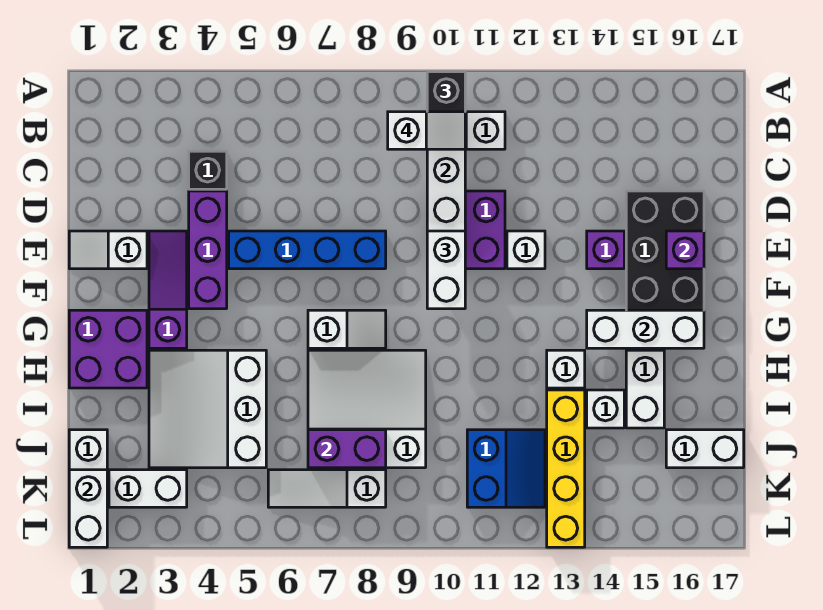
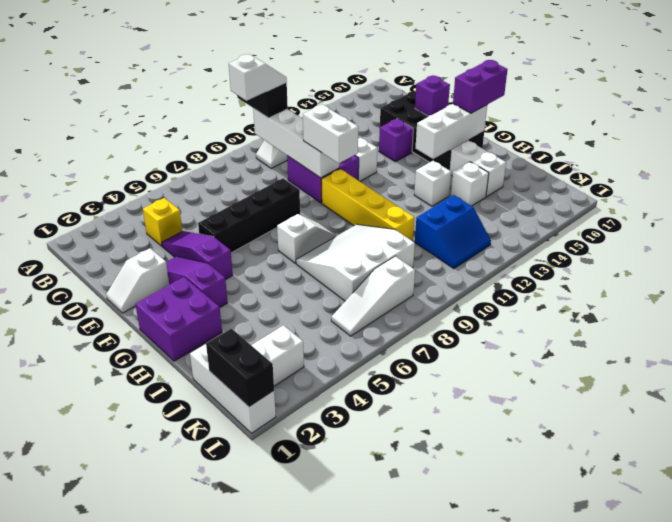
black 1x1 brick [189,151,227,189] -> yellow 1x1 brick [143,198,182,246]
purple 1x3 brick [189,191,227,309] -> purple 1x3 slope [162,231,233,280]
blue 1x4 brick [229,231,386,269] -> black 1x4 brick [198,178,300,253]
white 3x3 slope [149,350,266,468] -> none
yellow 1x4 brick [547,390,585,547] -> yellow 1x4 brick moved to [322,169,414,241]
purple 1x2 brick [308,430,386,468] -> purple 1x2 brick moved to [453,60,508,113]
blue 2x2 slope [467,430,545,507] -> blue 2x2 slope turned to [415,195,491,269]
white 1x2 brick [666,430,744,468] -> none
white 1x2 brick [69,470,107,547] -> black 1x2 brick [206,329,274,407]

